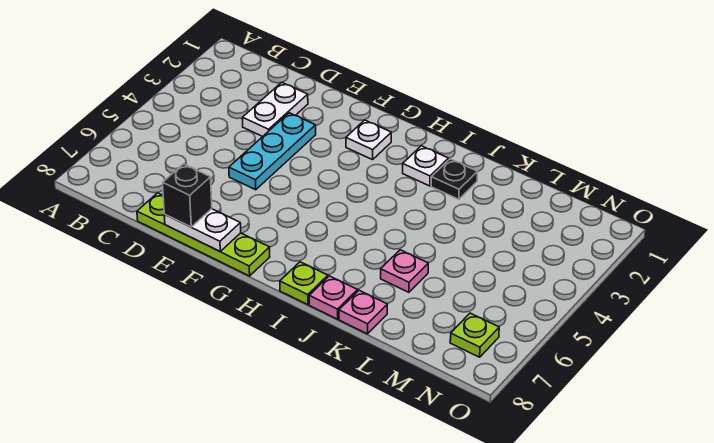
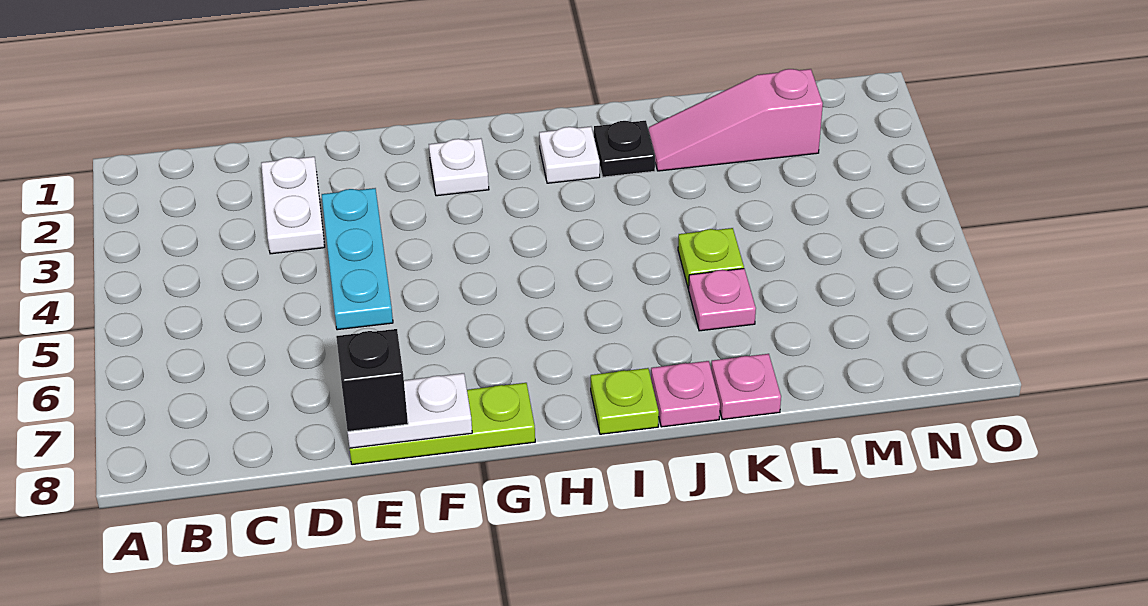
lime 1x4 plate [137,193,270,276] -> lime 1x3 plate [350,383,535,465]
none -> pink 1x3 slope [648,69,823,171]
lime 1x1 plate [450,313,499,357] -> lime 1x1 plate moved to [678,228,744,289]

